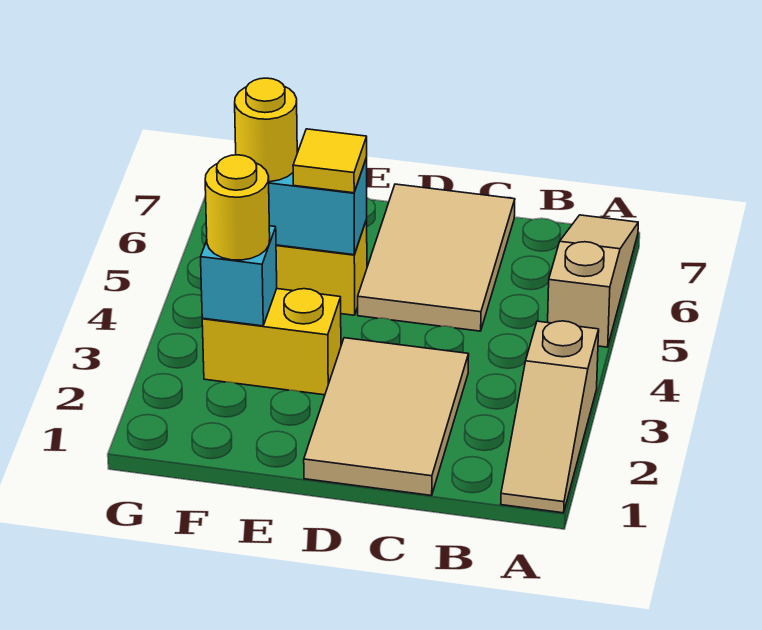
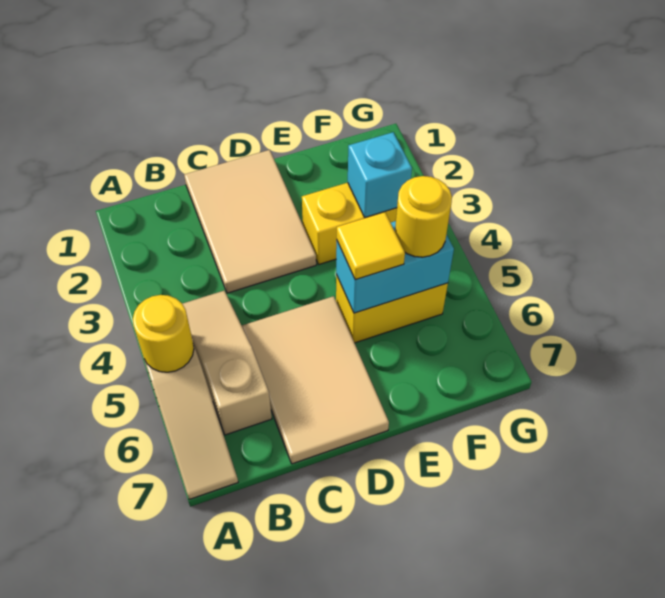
tan 1x3 slope [501,321,599,513] -> tan 1x3 slope moved to [182,291,272,435]
yellow 1x1 round brick [205,155,270,260] -> yellow 1x1 round brick moved to [133,295,194,372]

